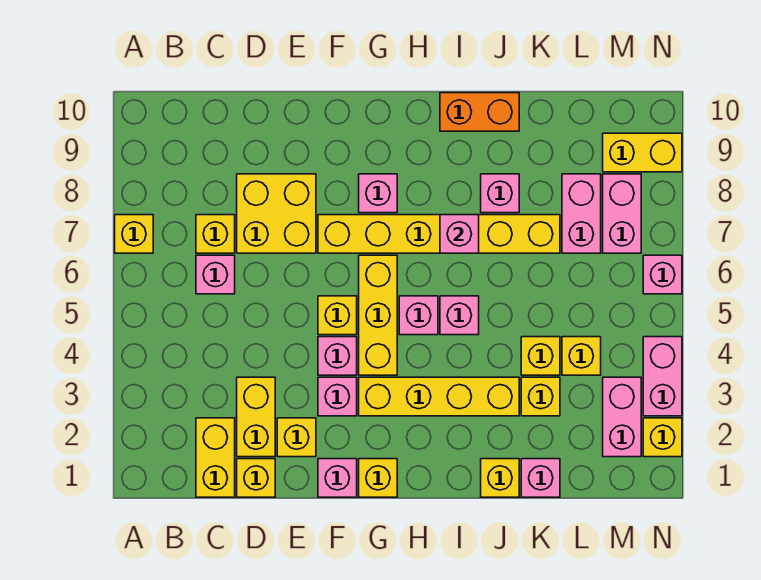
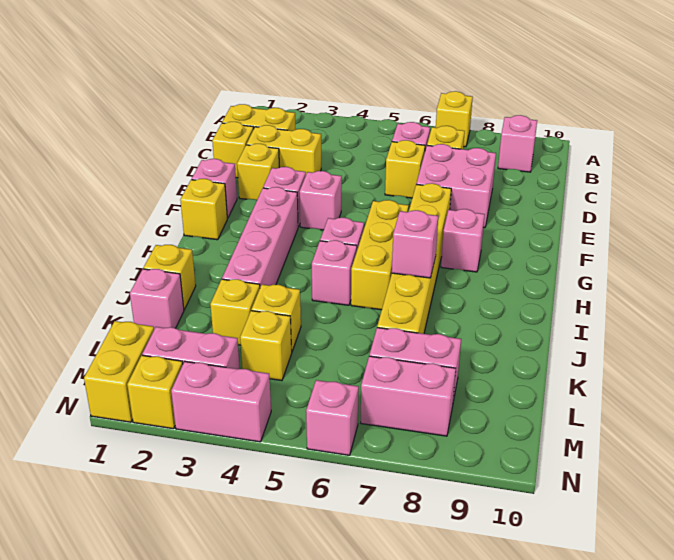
yellow 2x2 brick [237,174,316,253] -> pink 2x2 brick [416,144,496,228]
yellow 1x1 brick [318,296,357,335] -> yellow 1x1 brick moved to [385,140,425,198]
yellow 1x4 brick [359,377,519,416] -> pink 1x4 brick [222,187,298,287]
yellow 1x3 brick [359,255,397,375] -> yellow 1x3 brick turned to [351,200,409,310]
orange 1x2 brick [440,93,519,131] -> none
pink 1x1 brick [481,174,519,213] -> pink 1x1 brick moved to [498,115,537,172]
yellow 1x2 brick [603,133,682,172] -> yellow 1x2 brick moved to [84,321,154,422]

